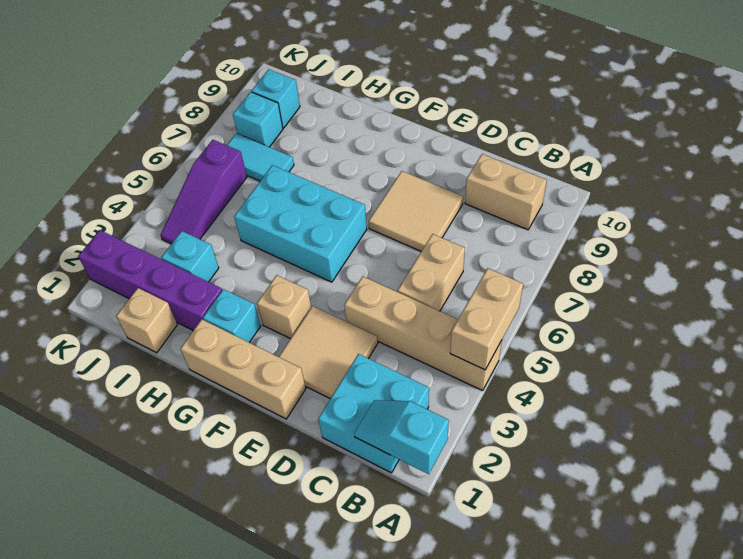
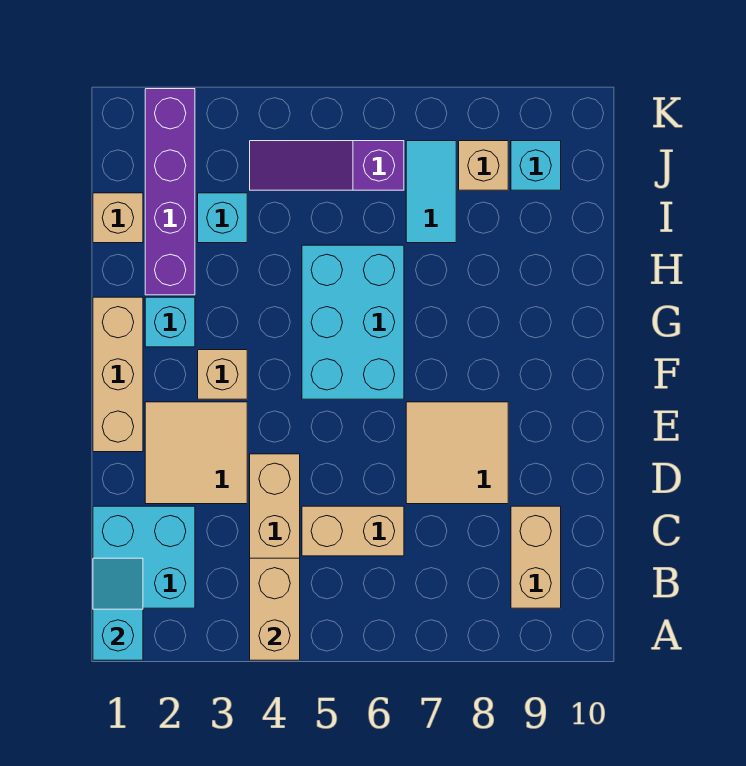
tan 1x2 brick [450,268,523,370] -> tan 1x2 brick turned to [250,558,300,660]
cyan 1x1 brick [233,92,283,147] -> tan 1x1 brick [459,141,508,190]

